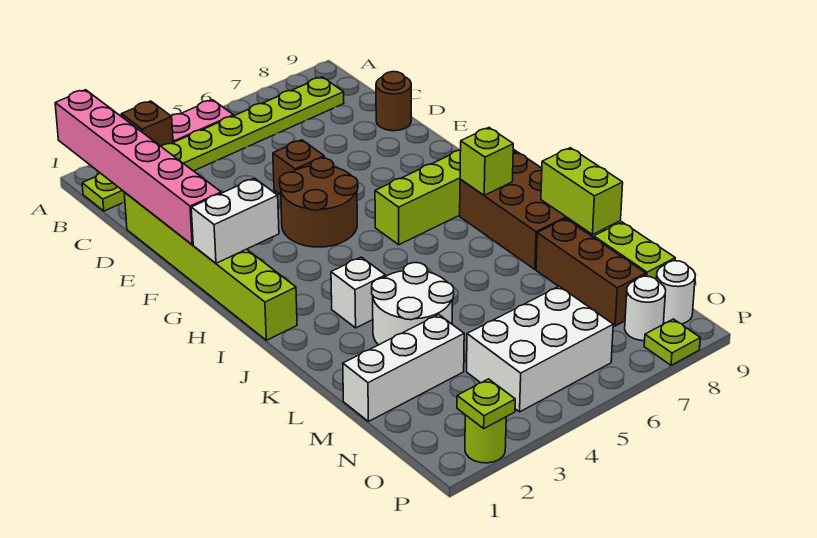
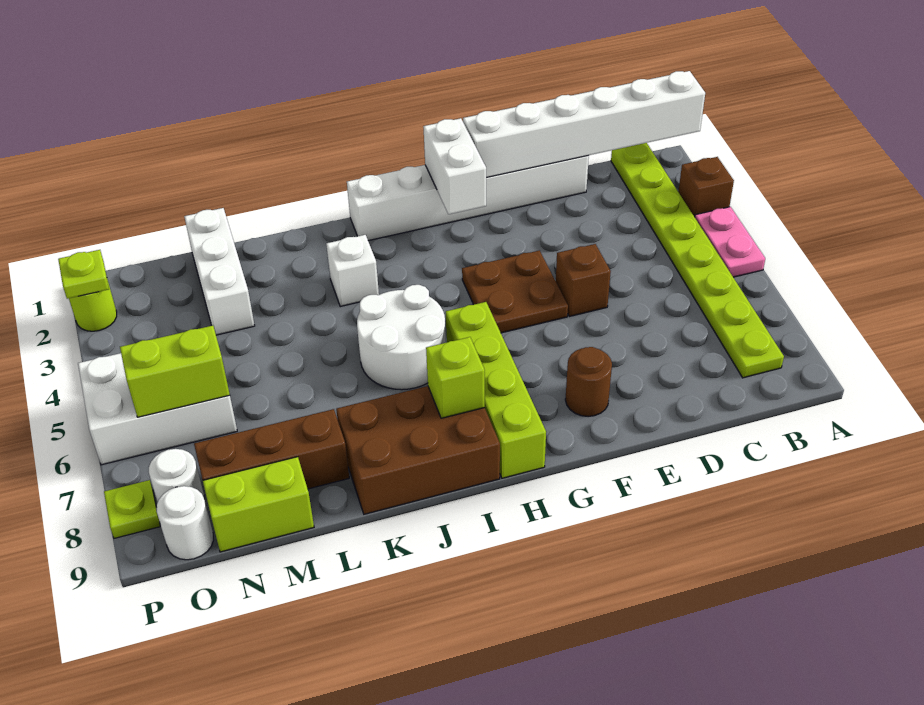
pink 1x6 brick [55,90,221,245] -> white 1x6 brick [463,71,705,177]
lime 1x6 brick [124,192,297,340] -> white 1x6 brick [347,156,589,241]
brown 1x1 round brick [376,72,411,131] -> brown 1x1 round brick moved to [565,347,612,416]
brown 2x2 round brick [280,158,358,247] -> brown 2x2 plate [462,250,568,333]
white 2x2 round brick [372,263,454,345] -> white 2x2 round brick moved to [357,285,446,390]
lime 1x2 brick [541,148,623,235] -> lime 1x2 brick moved to [120,326,230,417]
white 2x3 brick [467,286,613,412] -> white 2x3 brick turned to [78,353,237,465]

